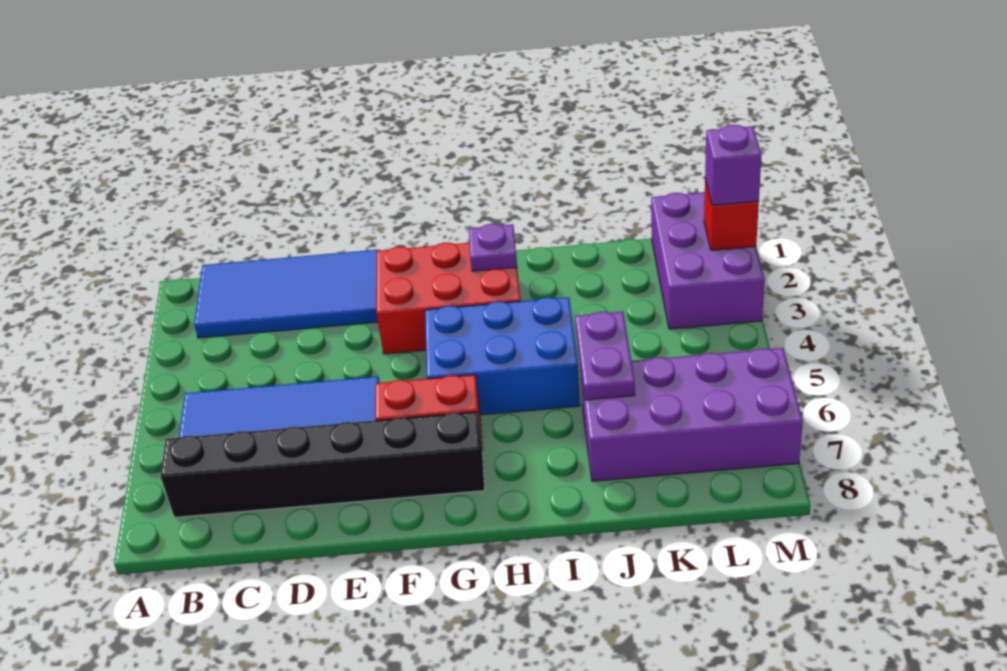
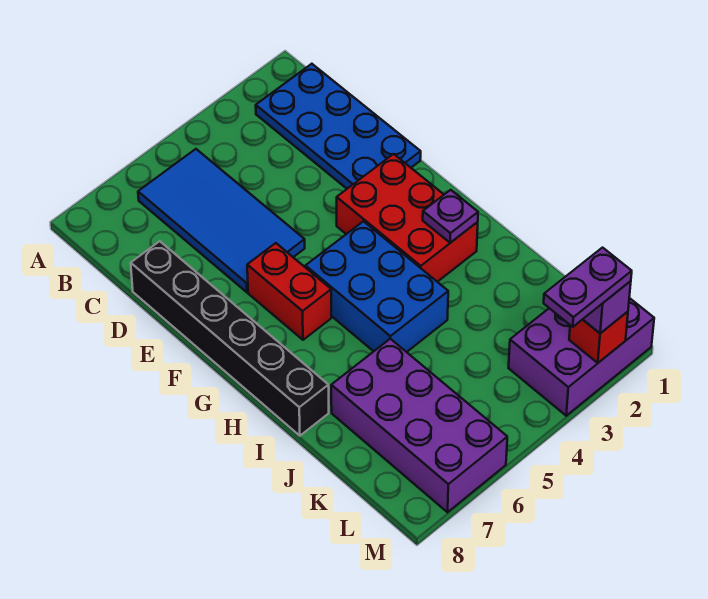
blue 2x4 tile [194,250,379,338] -> blue 2x4 plate [256,64,421,189]
black 1x6 brick [161,412,485,517] -> black 1x6 brick moved to [131,241,329,436]
purple 1x2 plate [575,312,635,400] -> purple 1x2 plate moved to [544,248,632,327]

